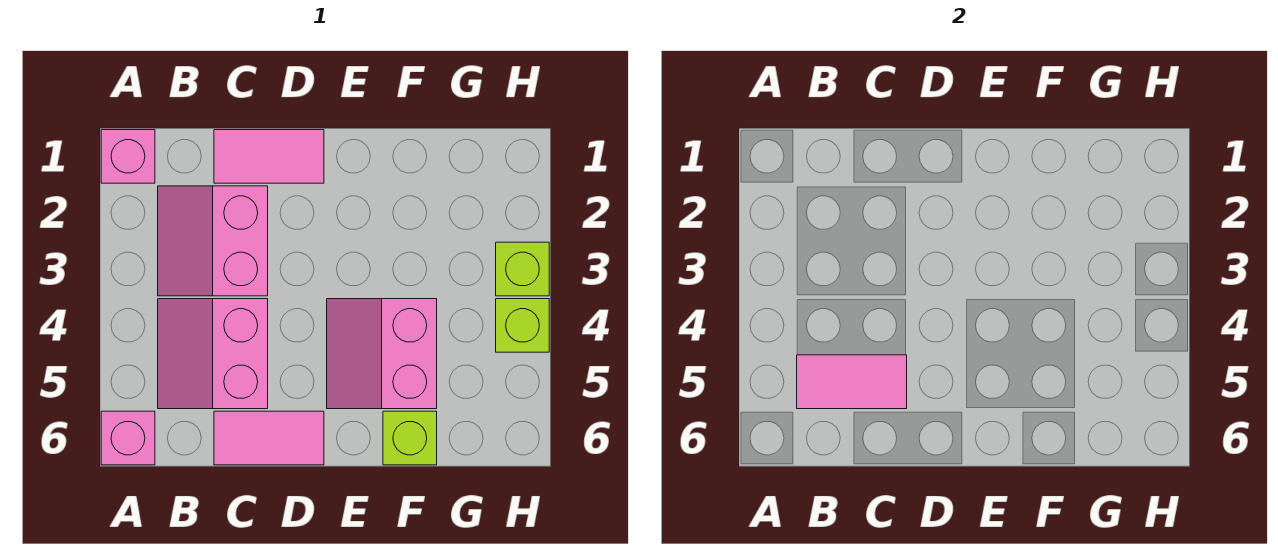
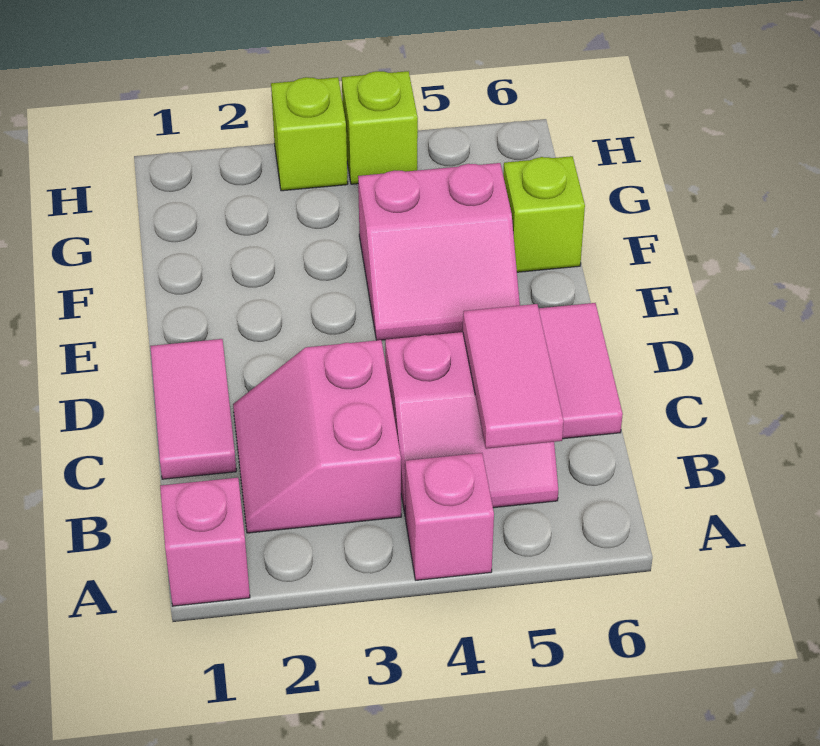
pink 1x1 brick [101,411,155,465] -> pink 1x1 brick moved to [405,453,494,580]
pink 2x2 slope [158,186,268,296] -> pink 2x2 slope turned to [233,340,401,533]

